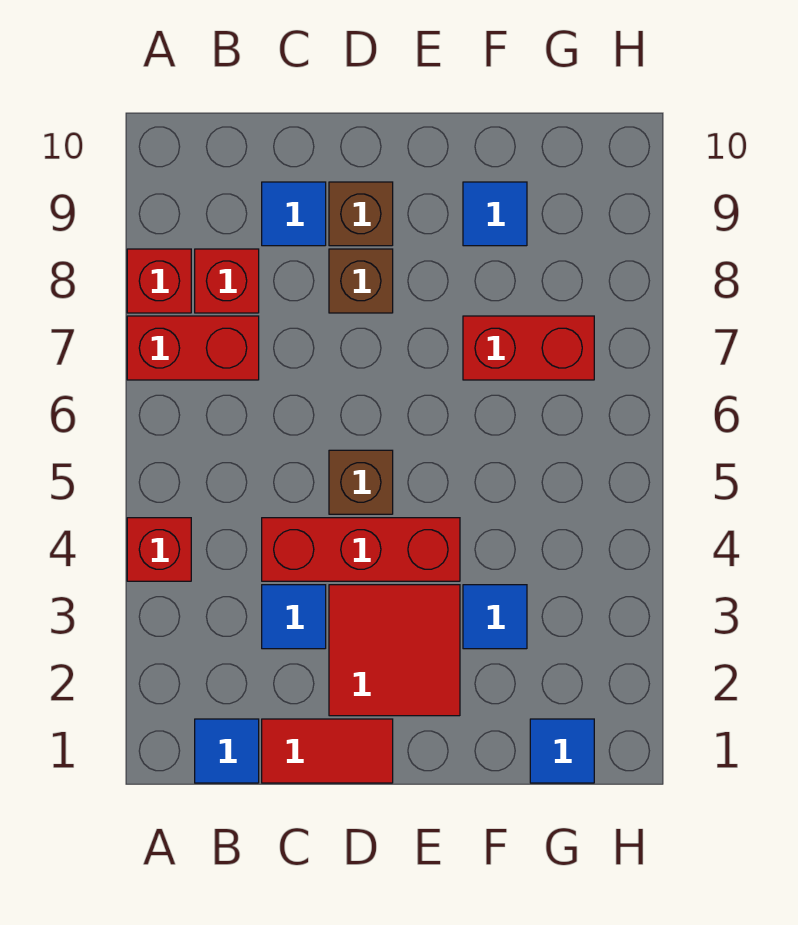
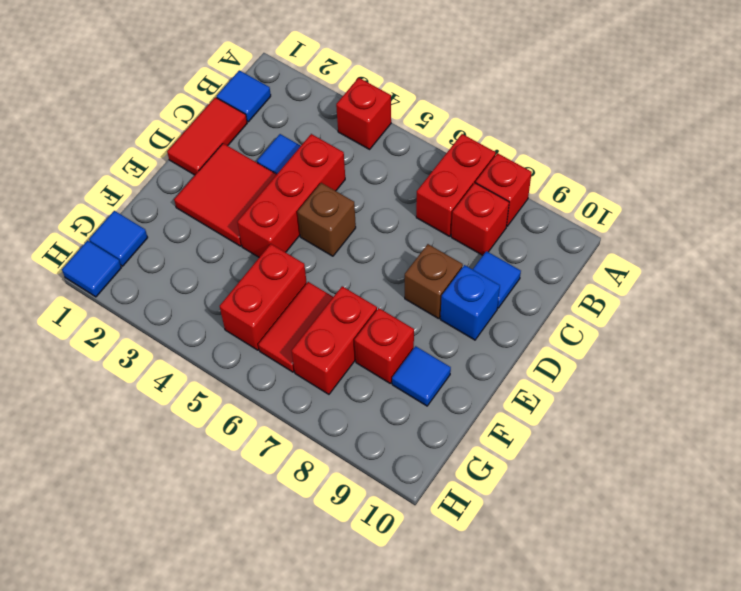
brown 1x1 brick [329,182,393,246] -> blue 1x1 brick [440,265,500,340]
blue 1x1 tile [463,585,527,649] -> blue 1x1 tile moved to [62,241,121,297]
none -> red 1x2 brick [220,244,307,350]
none -> red 1x2 tile [258,282,333,372]
none -> red 1x1 brick [354,308,414,383]

